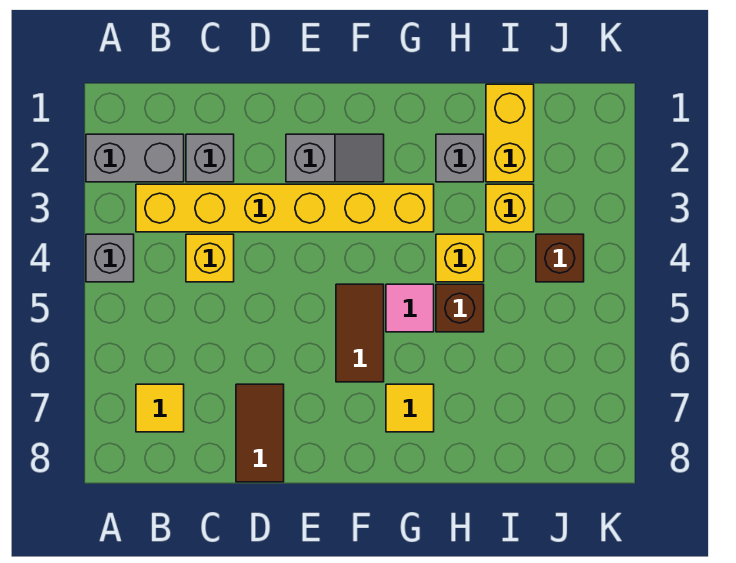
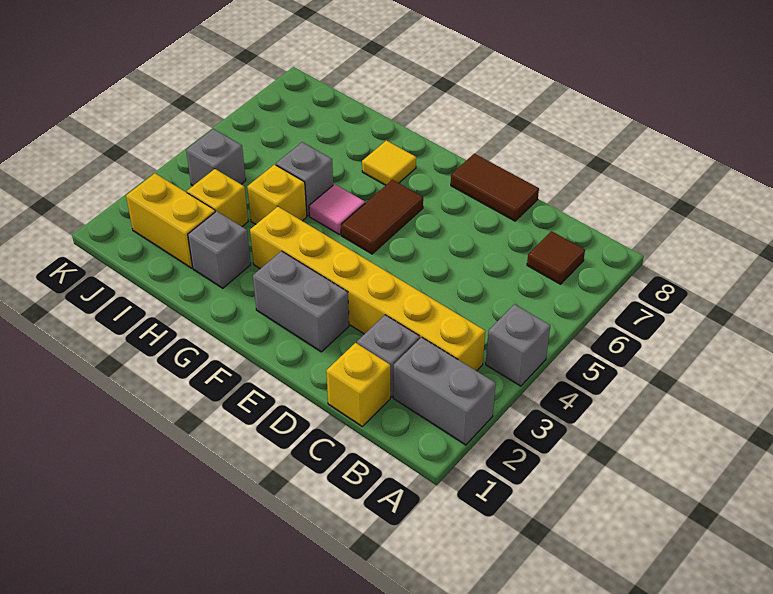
yellow 1x1 tile [136,384,184,432] -> brown 1x1 tile [527,231,585,284]
yellow 1x1 brick [186,234,234,282] -> yellow 1x1 brick moved to [326,343,390,426]
brown 1x2 tile [236,384,284,482] -> brown 1x2 tile turned to [451,154,539,221]
grey 1x2 slope [286,134,384,182] -> grey 1x2 brick [253,251,349,352]
brown 1x1 brick [436,284,484,332] -> grey 1x1 brick [276,142,333,216]
yellow 1x2 brick [486,84,534,182] -> yellow 1x2 brick turned to [126,173,215,268]
brown 1x1 brick [536,234,584,282] -> grey 1x1 brick [186,129,246,186]

